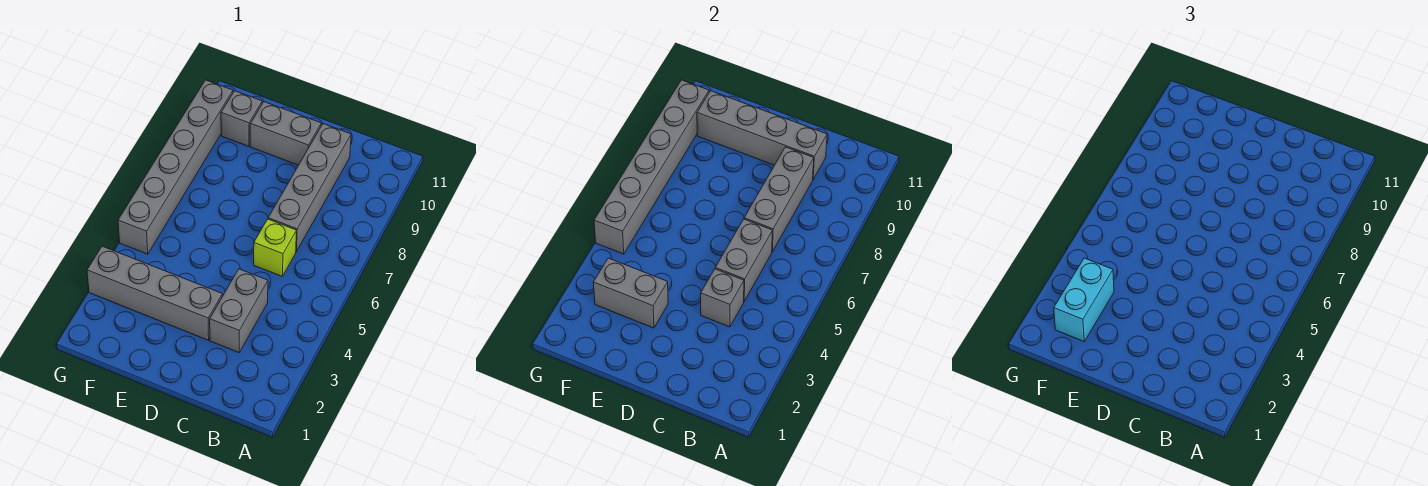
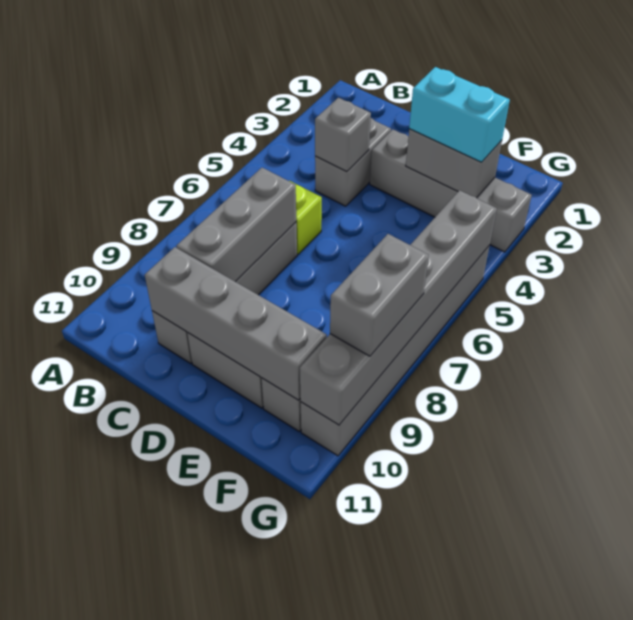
grey 1x2 brick [715,219,773,301] -> grey 1x2 brick moved to [330,234,429,356]
cyan 1x2 brick [1054,258,1114,341] -> cyan 1x2 brick turned to [409,67,510,162]

